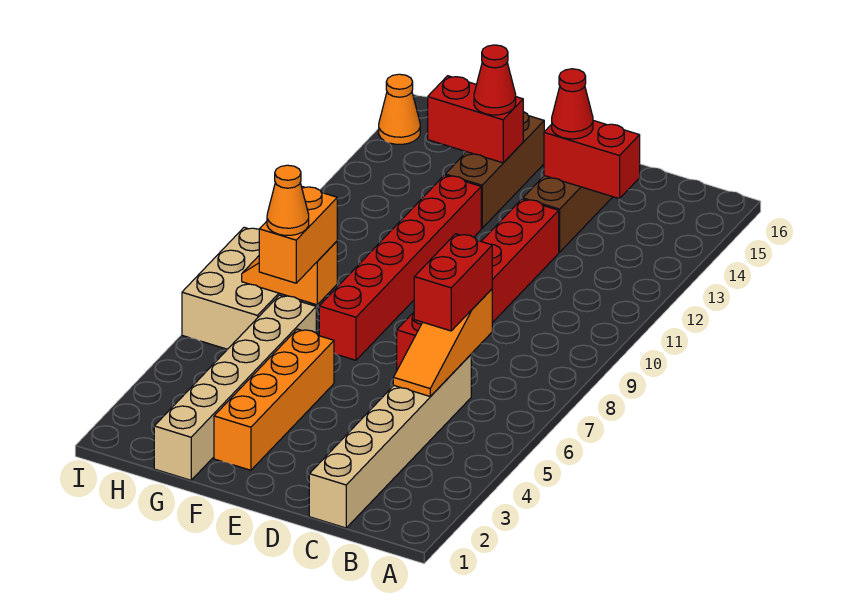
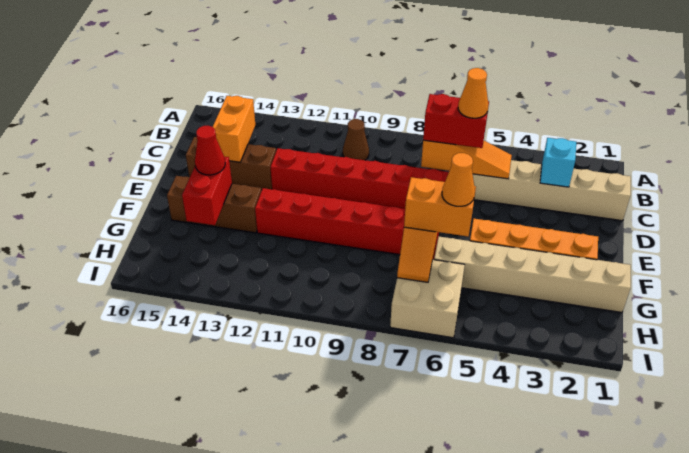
none -> brown 1x1 cone [343,119,369,160]
none -> cyan 1x1 brick [540,138,576,187]
red 1x2 brick [544,121,640,199] -> orange 1x2 brick [213,96,255,162]
red 1x1 cone [552,69,593,139] -> none
tan 2x3 brick [182,227,310,349] -> tan 2x2 brick [390,260,465,338]
orange 1x1 cone [379,74,420,144] -> orange 1x1 cone moved to [458,68,488,118]

